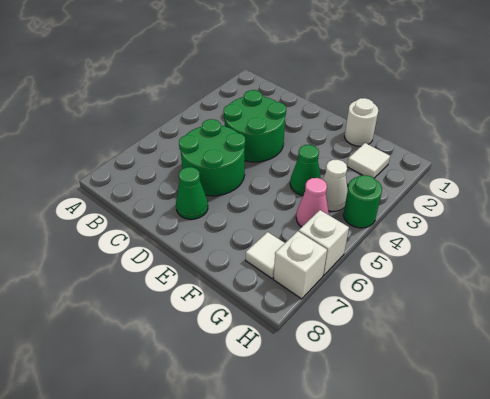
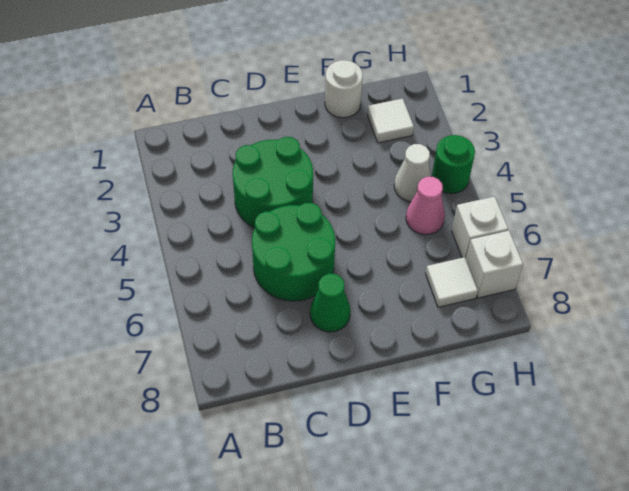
green 1x1 cone [290,145,321,195] -> none

